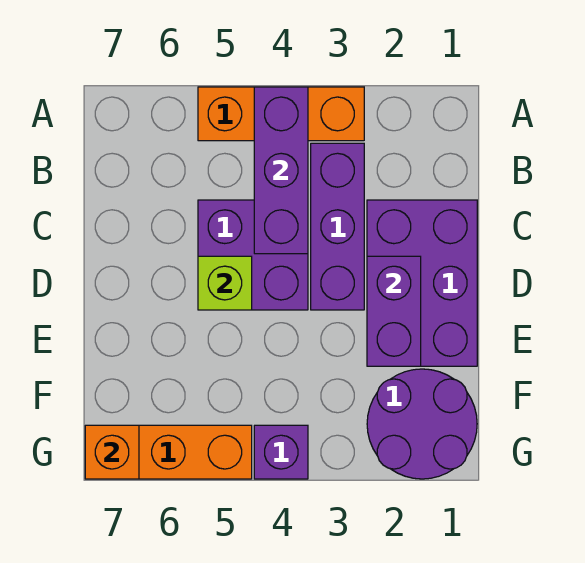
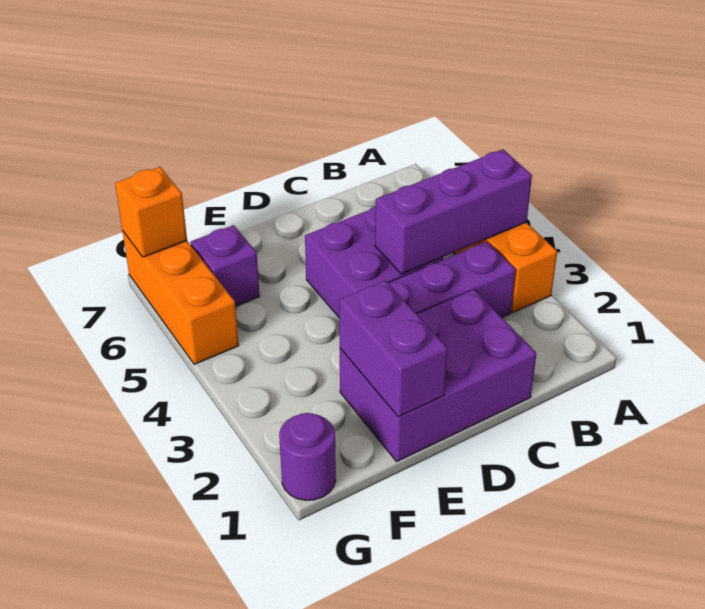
purple 1x2 brick [367,256,421,366] -> purple 1x2 brick turned to [339,280,447,417]
lime 1x1 brick [198,256,252,310] -> none
purple 2x2 round brick [367,369,477,479] -> purple 1x1 round brick [279,413,336,500]
purple 1x1 brick [254,425,308,479] -> purple 1x1 brick moved to [191,225,260,307]

